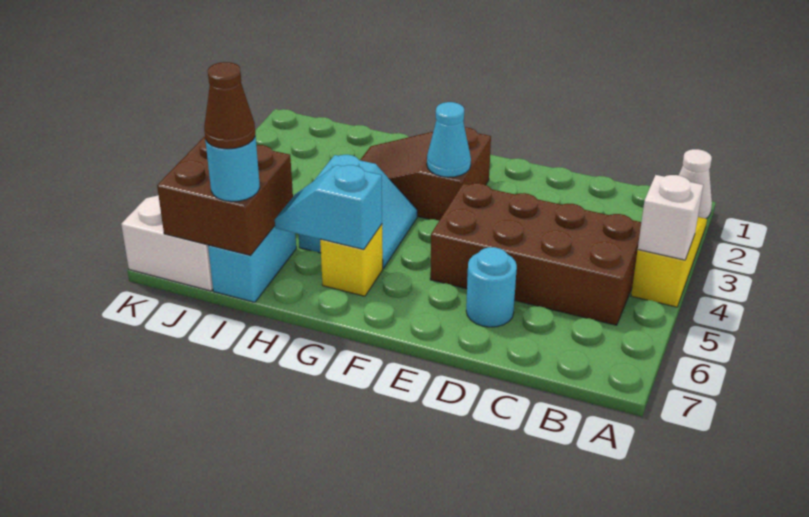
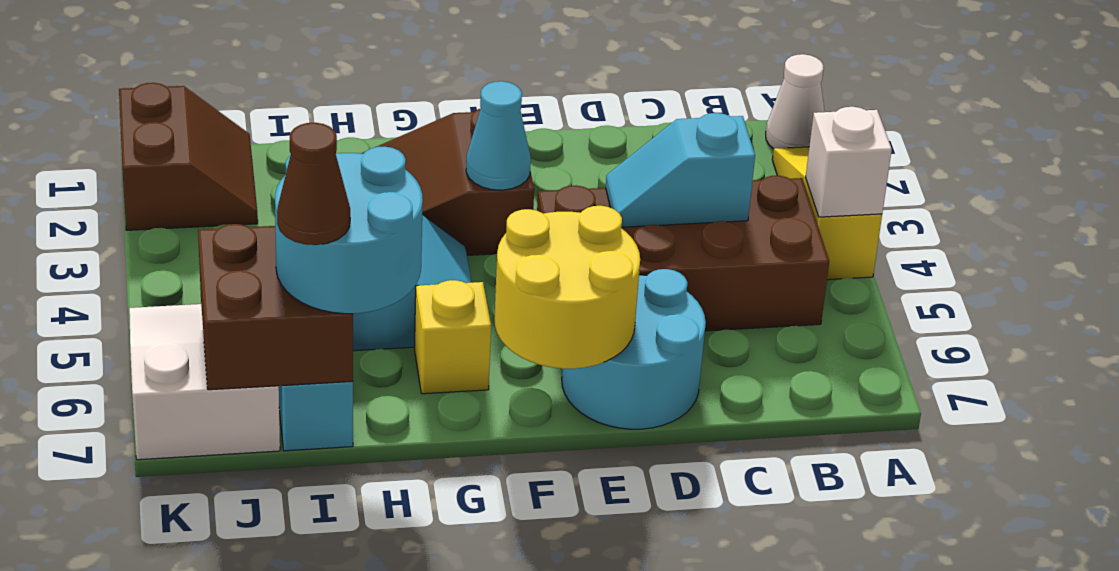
cyan 1x1 round brick [466,247,517,327] -> cyan 2x2 round brick [562,269,706,429]
none -> yellow 2x2 round brick [494,206,640,369]
cyan 1x2 slope [275,165,382,250] -> cyan 1x2 slope moved to [606,113,755,227]
cyan 1x1 round brick [205,135,260,202] -> cyan 2x2 round brick [275,146,423,314]
none -> brown 2x2 slope [119,83,258,230]

